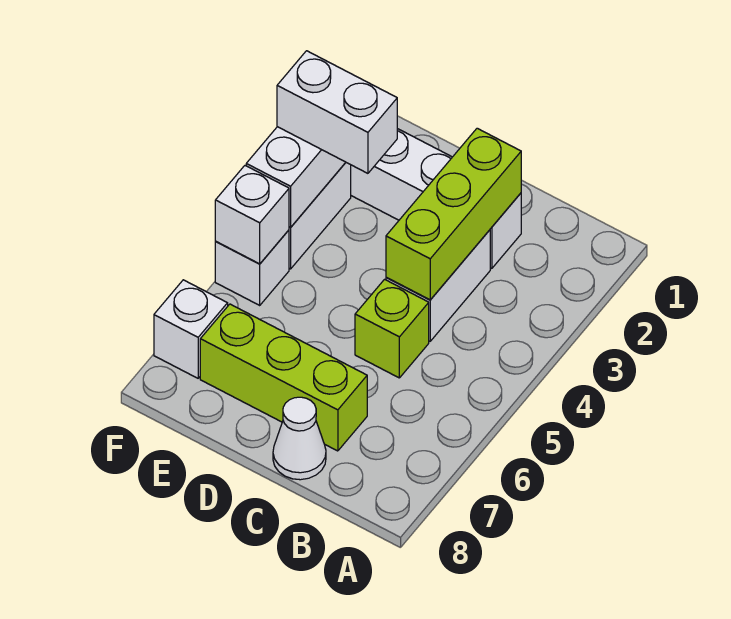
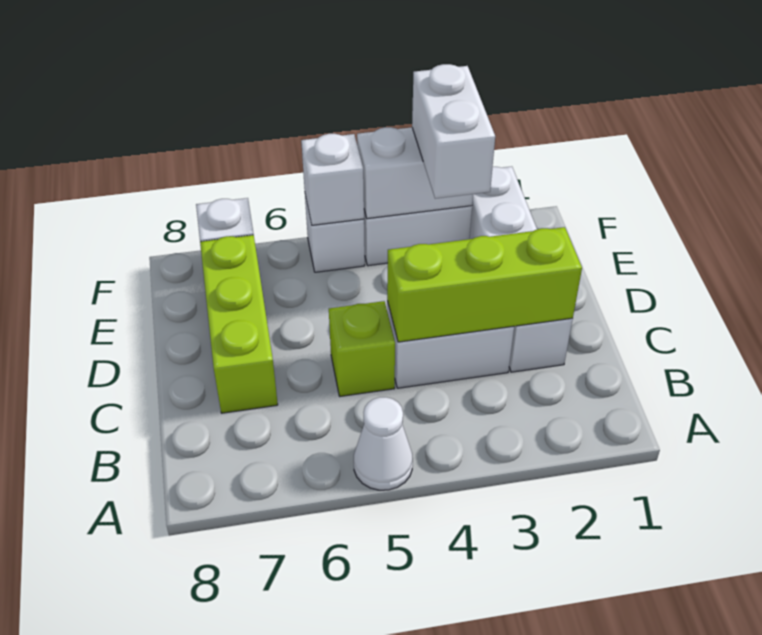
white 1x1 cone [273,397,326,480] -> white 1x1 cone moved to [354,397,413,490]

